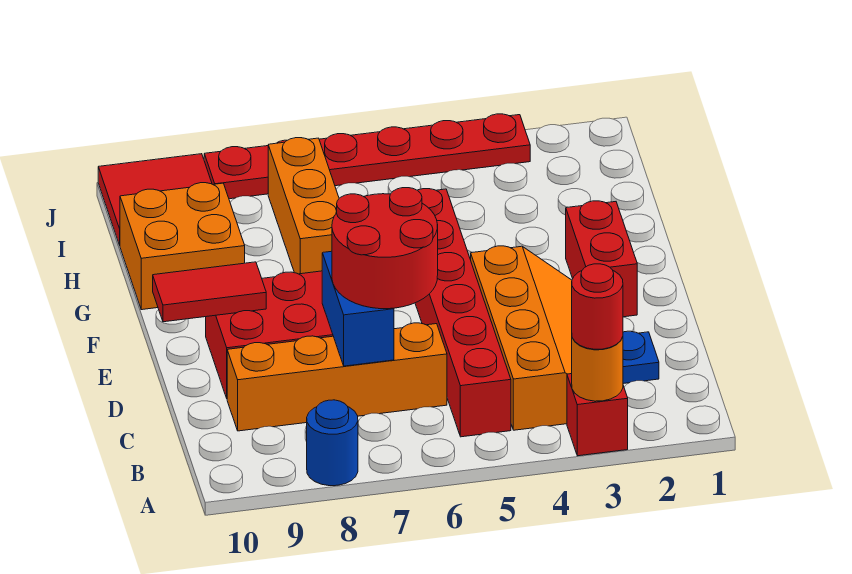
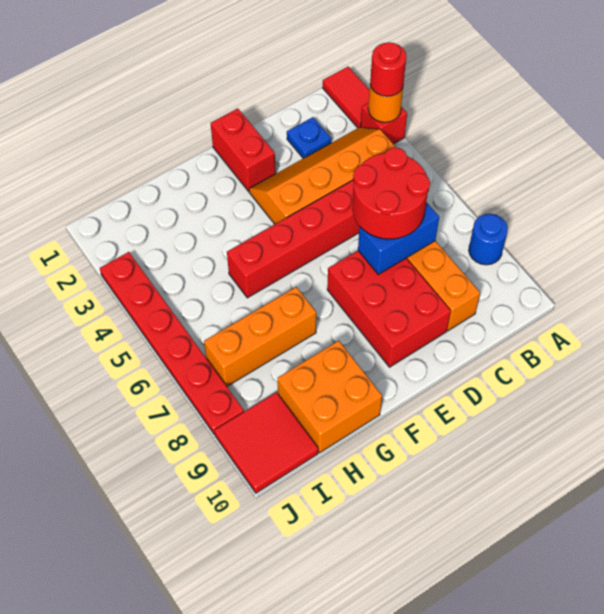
red 1x2 brick [566,201,637,317] -> red 1x2 brick turned to [211,108,275,191]
red 1x2 tile [153,262,266,322] -> red 1x2 tile moved to [323,67,370,128]

